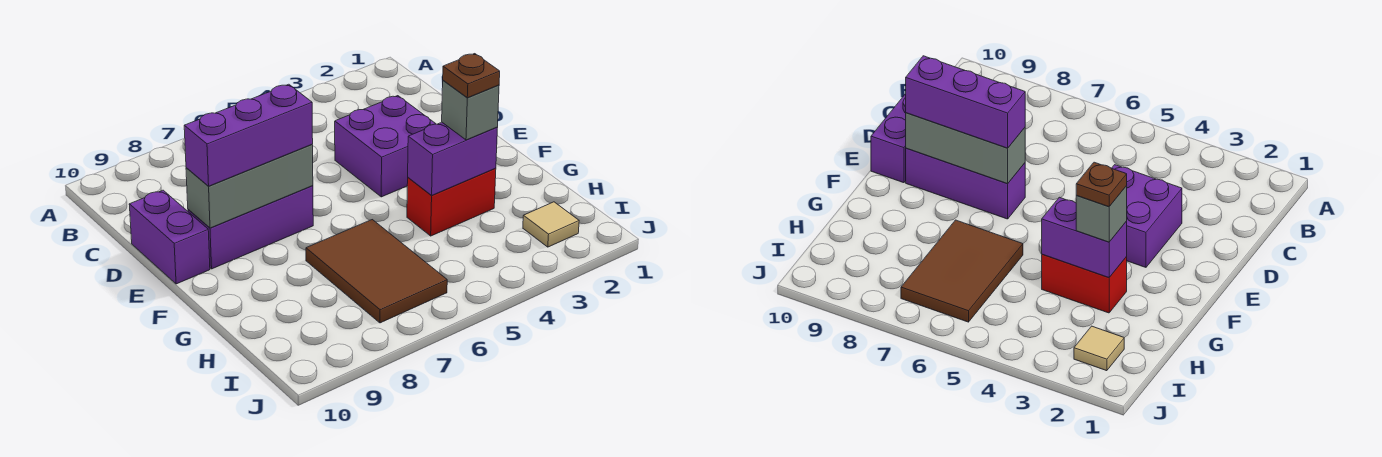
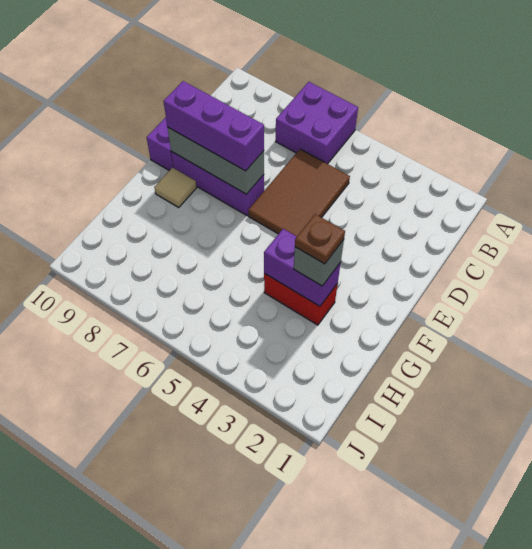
purple 2x2 brick [335,96,436,197] -> purple 2x2 brick moved to [276,82,358,164]
brown 2x3 tile [306,220,447,323] -> brown 2x3 tile moved to [248,149,350,236]
tan 1x1 tile [523,202,579,247] -> tan 1x1 tile moved to [154,167,197,207]

